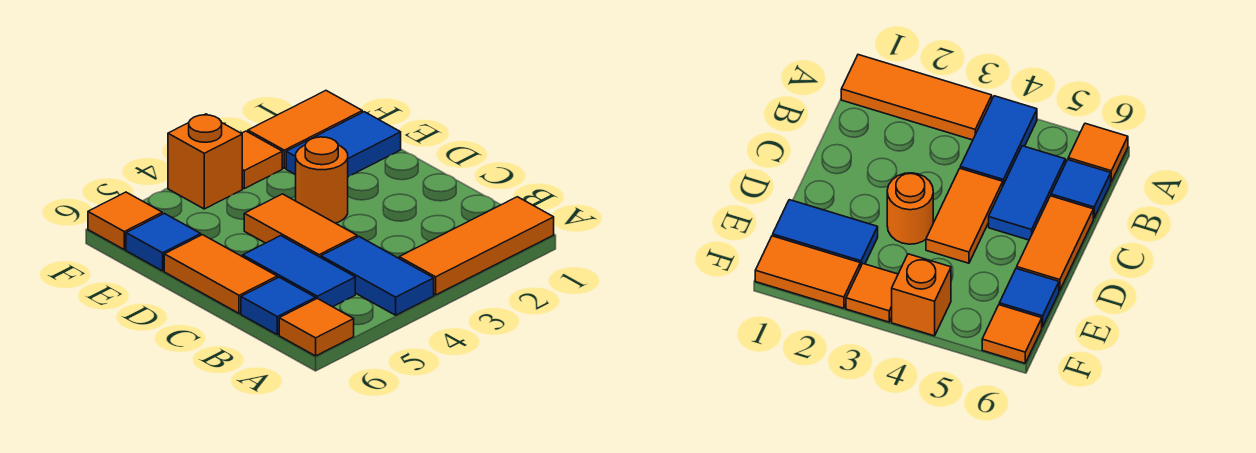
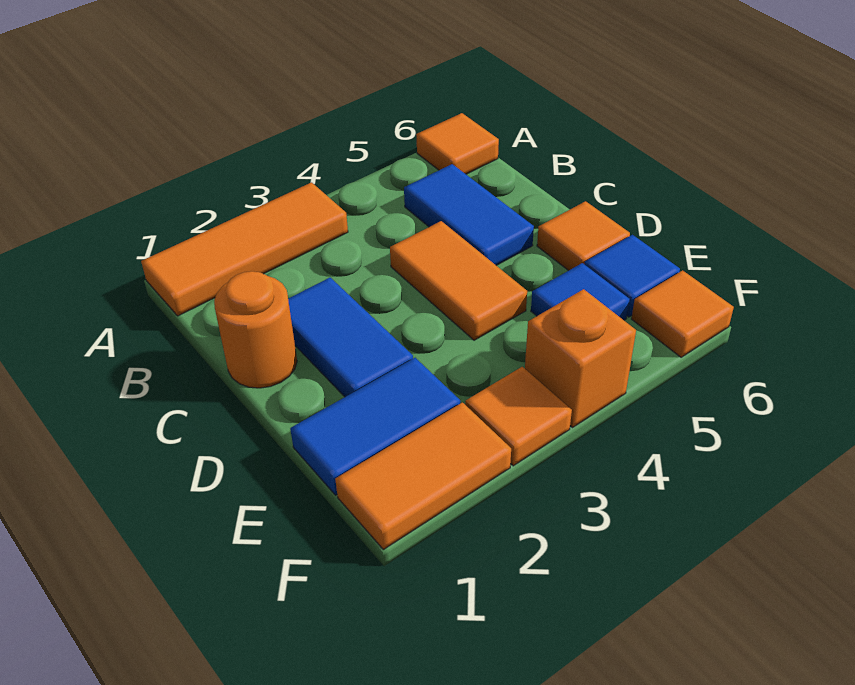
blue 1x2 tile [321,237,434,315] -> blue 1x2 tile moved to [288,278,413,397]
blue 1x1 tile [241,277,315,335] -> blue 1x1 tile moved to [531,263,630,320]
orange 1x2 tile [164,235,277,313] -> orange 1x1 tile [537,201,630,271]
orange 1x1 round brick [296,137,348,223] -> orange 1x1 round brick moved to [214,271,297,388]

